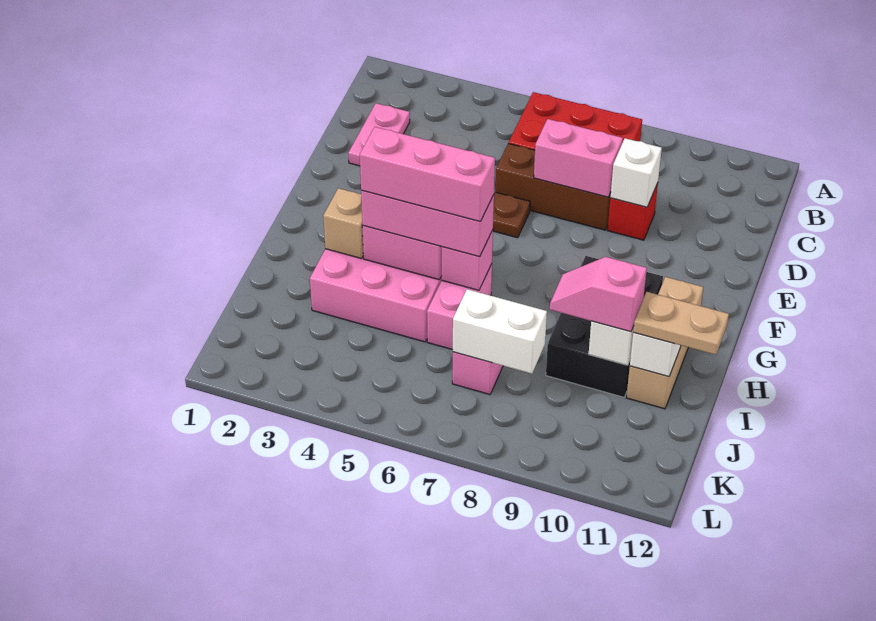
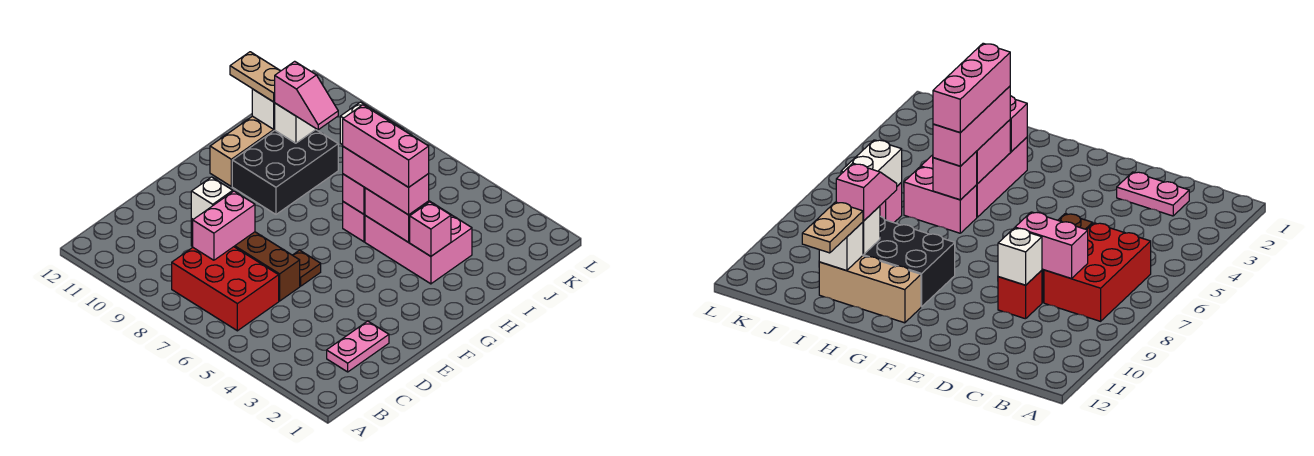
pink 1x2 brick [534,119,623,197] -> pink 1x2 brick turned to [193,191,255,260]
tan 1x1 brick [323,188,364,259] -> pink 1x1 brick [410,202,451,256]

